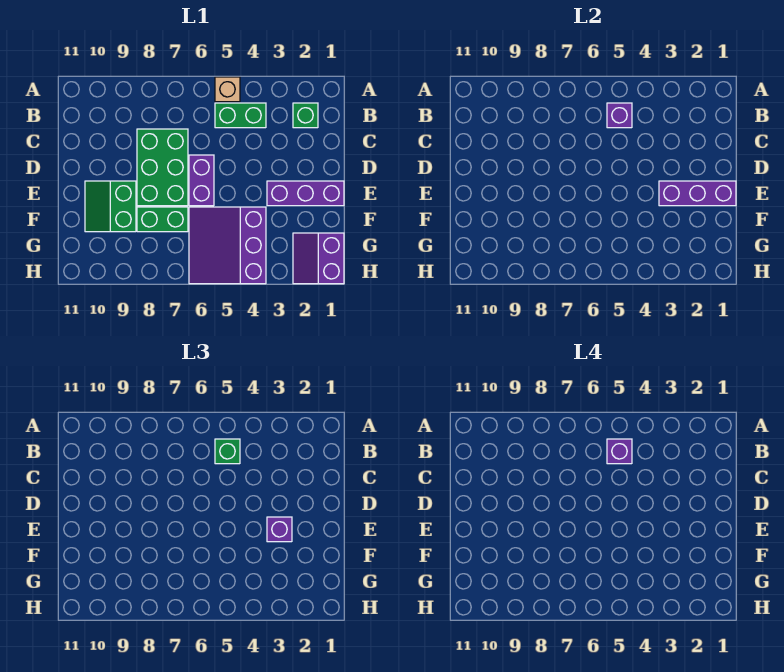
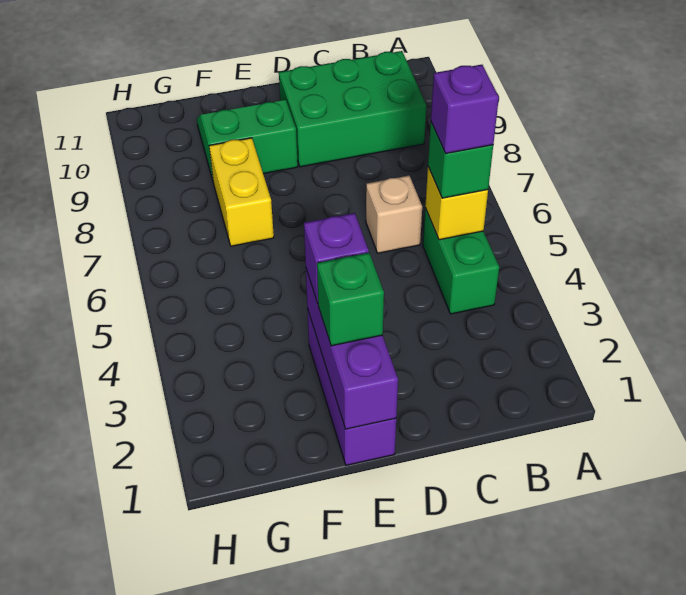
tan 1x1 brick [215,77,240,102] -> tan 1x1 brick moved to [366,175,422,253]
green 1x1 brick [293,103,318,128] -> green 1x1 brick moved to [317,253,384,346]
purple 1x1 brick [607,103,632,128] -> yellow 1x1 brick [425,167,488,240]
green 2x3 brick [137,129,188,206] -> green 2x3 brick moved to [279,51,426,167]
purple 1x2 brick [189,155,214,206] -> none
purple 3x3 slope [189,207,266,284] -> none
green 1x2 brick [137,207,188,232] -> yellow 1x2 brick [209,138,274,246]
purple 2x2 slope [293,233,344,284] -> none

